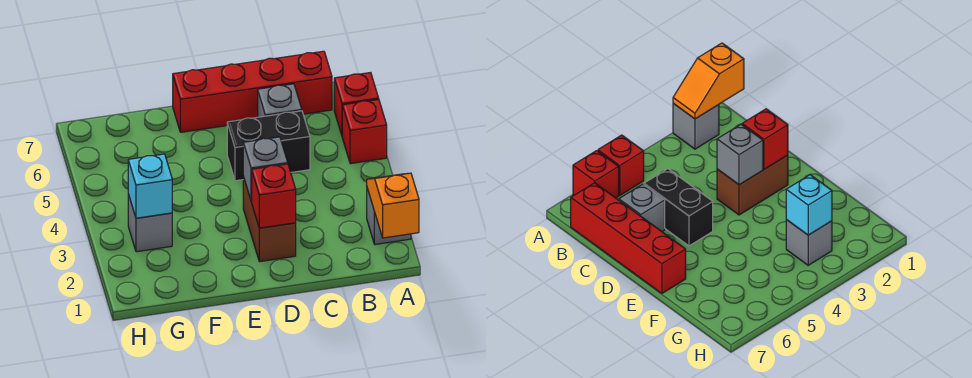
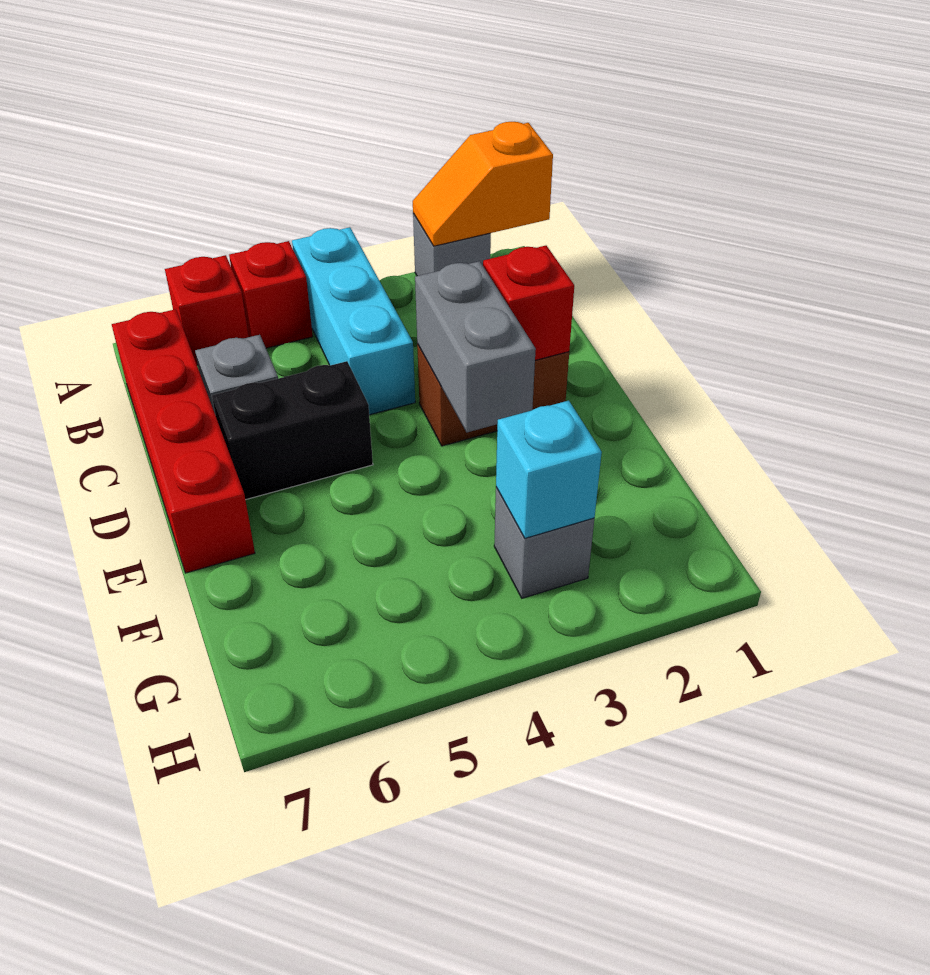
none -> cyan 1x3 brick [292,227,415,415]
black 1x2 brick [227,111,310,181] -> black 1x2 brick turned to [212,361,373,500]
grey 1x1 brick [243,137,288,201] -> grey 1x2 brick [415,261,536,432]

